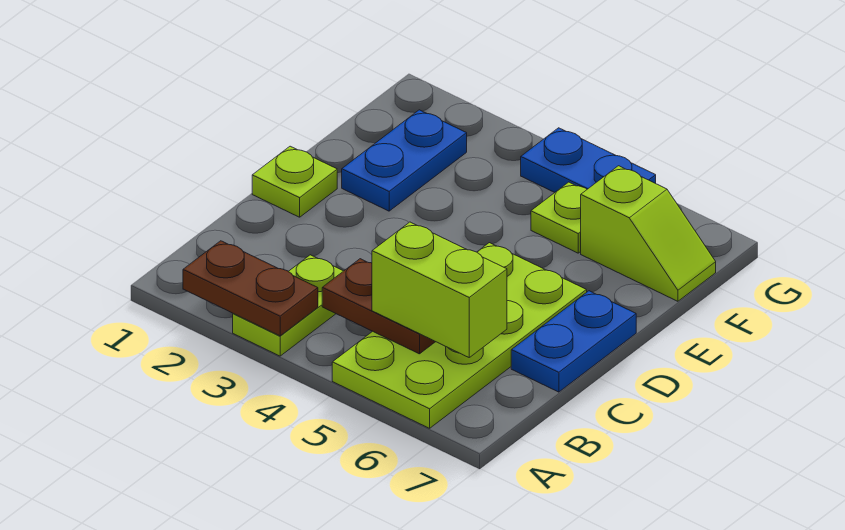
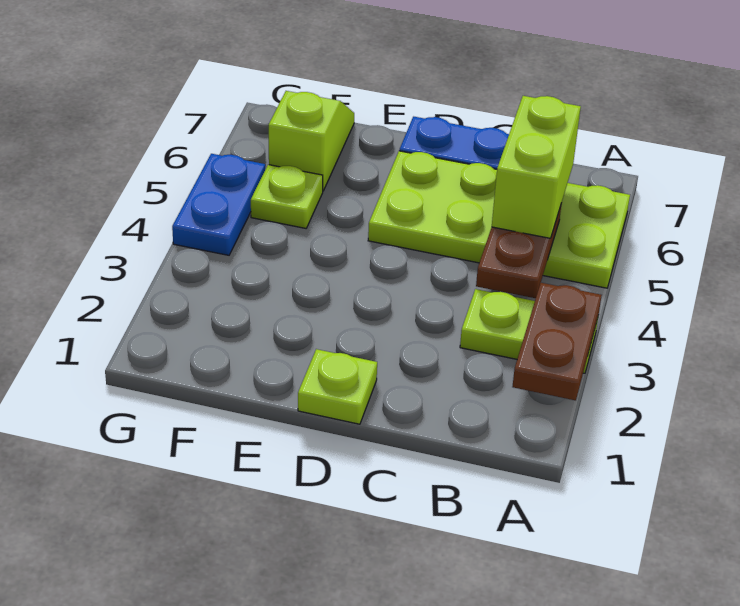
blue 1x2 plate [342,110,467,211] -> none

